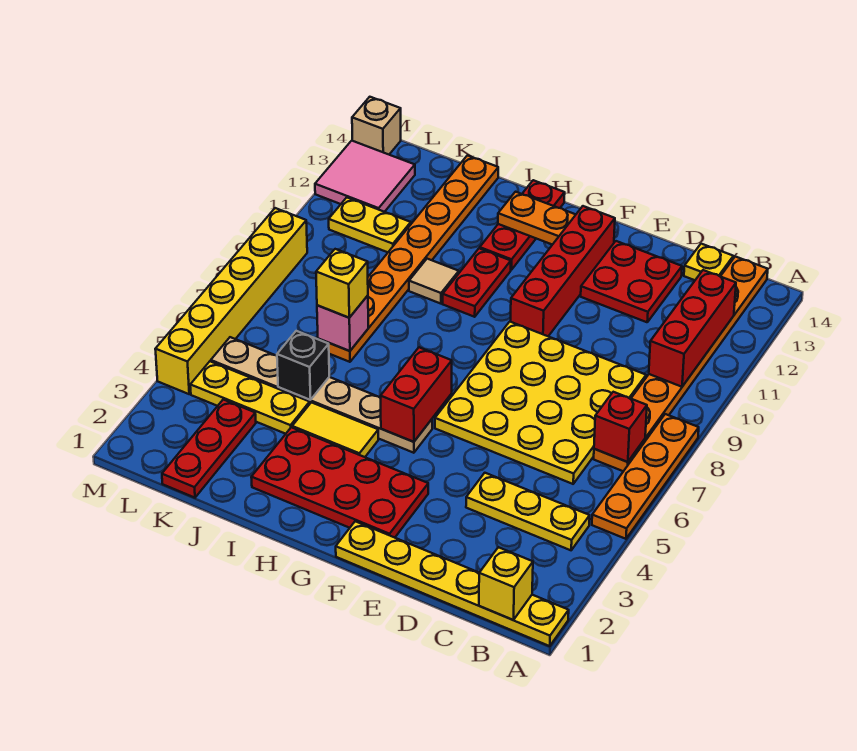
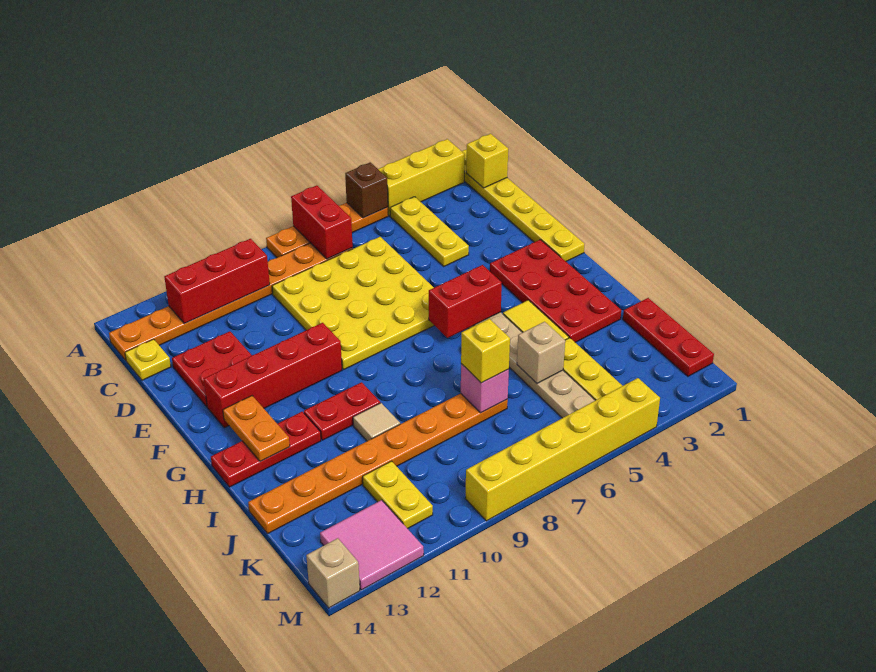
none -> yellow 1x3 brick [378,139,465,216]
none -> brown 1x1 brick [345,162,388,218]
red 1x1 brick [594,392,647,462] -> red 1x2 brick [291,185,353,259]
black 1x1 brick [277,331,329,400] -> tan 1x1 brick [517,322,565,383]
red 1x3 plate [162,400,256,498] -> red 1x3 plate turned to [623,298,714,376]

